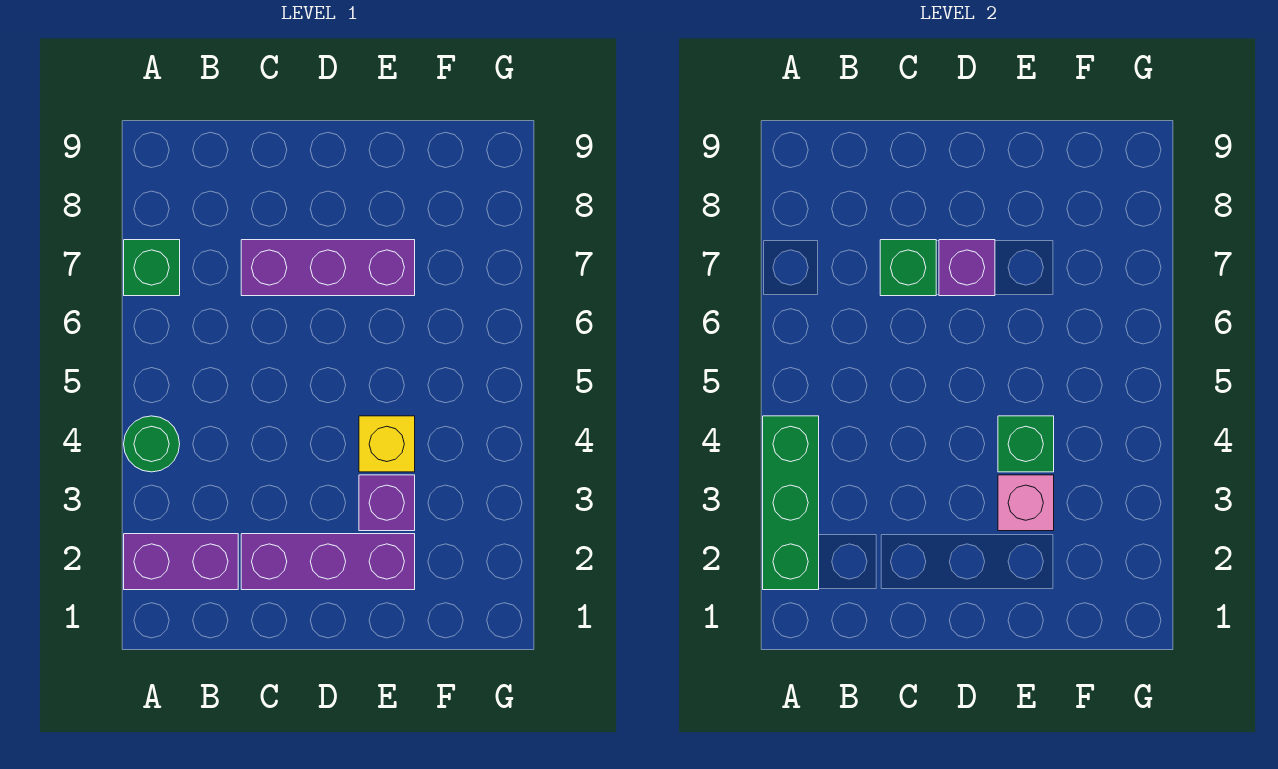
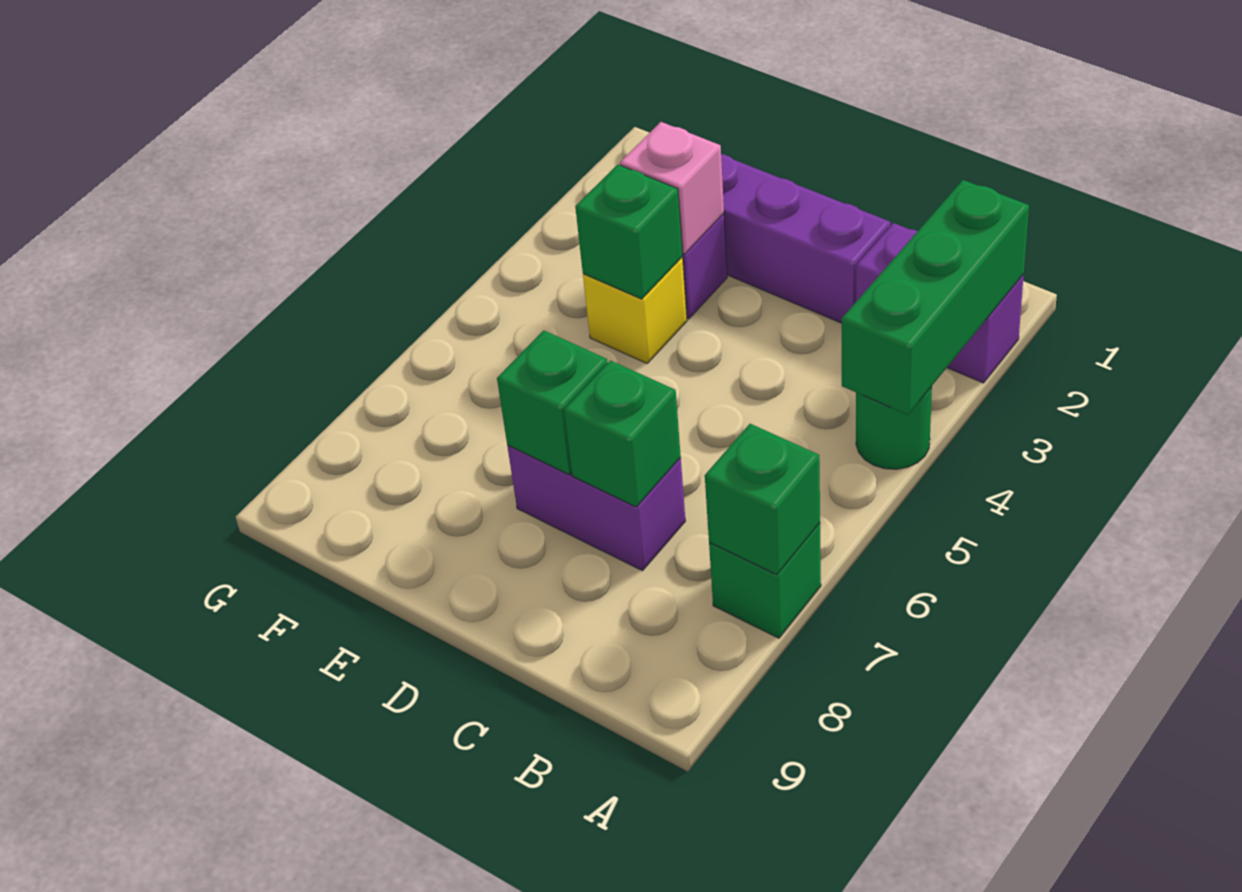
none -> green 1x1 brick [705,424,820,575]
purple 1x3 brick [241,240,415,296] -> purple 1x2 brick [507,446,685,571]
purple 1x1 brick [939,240,995,296] -> green 1x1 brick [497,330,607,474]

